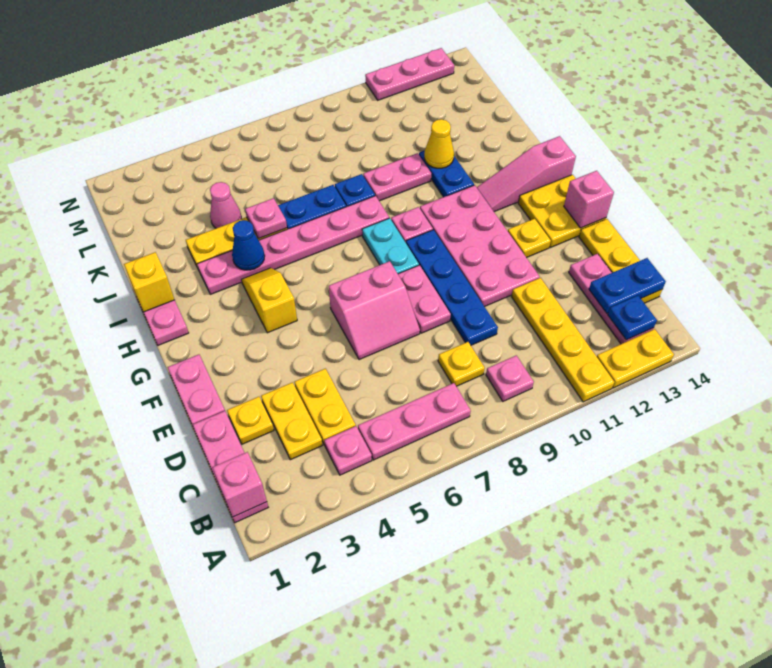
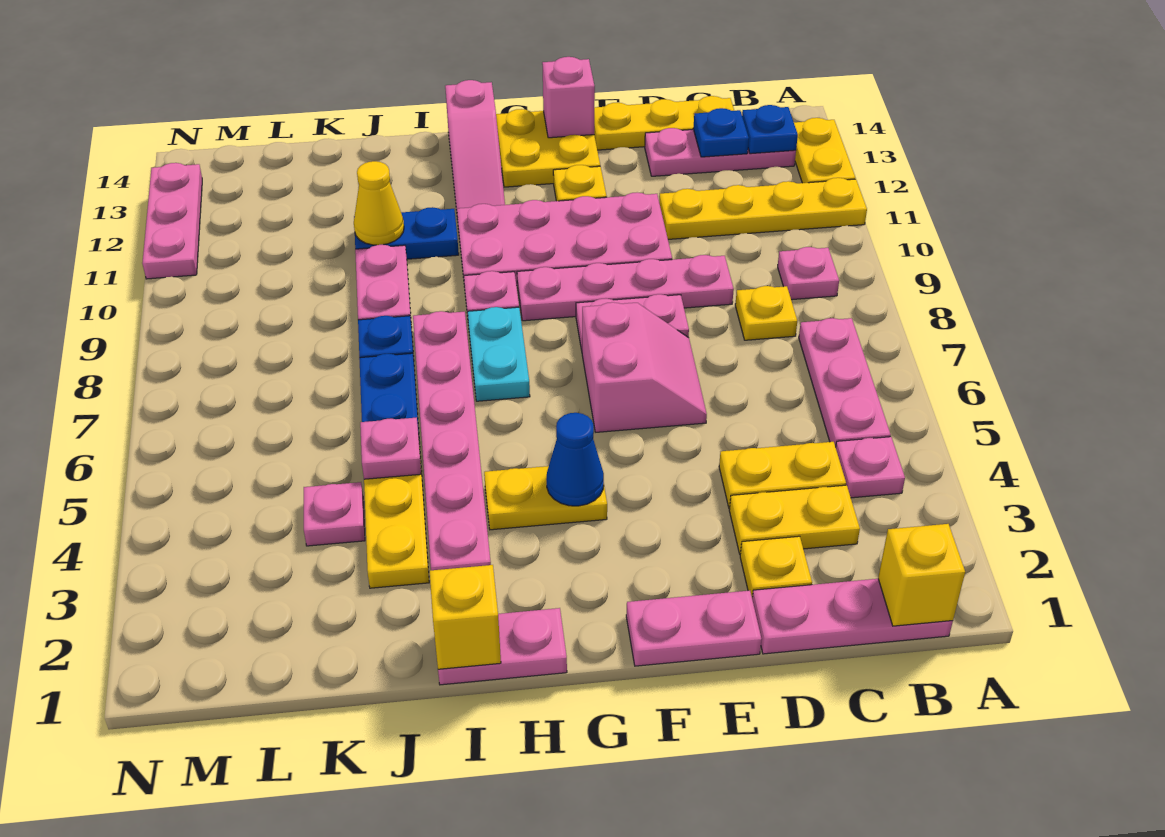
pink 1x1 brick [212,452,267,517] -> yellow 1x1 brick [878,524,965,626]
blue 1x2 plate [589,258,666,313] -> blue 1x1 plate [693,108,749,157]
blue 1x4 plate [406,230,498,345] -> pink 1x4 plate [517,255,734,321]
yellow 1x2 slope [242,268,297,333] -> yellow 1x2 plate [484,466,607,530]
cyan 1x2 plate [362,218,419,274] -> cyan 1x2 plate turned to [468,307,530,401]
blue 1x1 cone [232,220,265,270] -> blue 1x1 cone moved to [546,413,604,506]
pink 1x1 cone [210,182,241,228] -> pink 1x1 plate [304,482,365,546]

